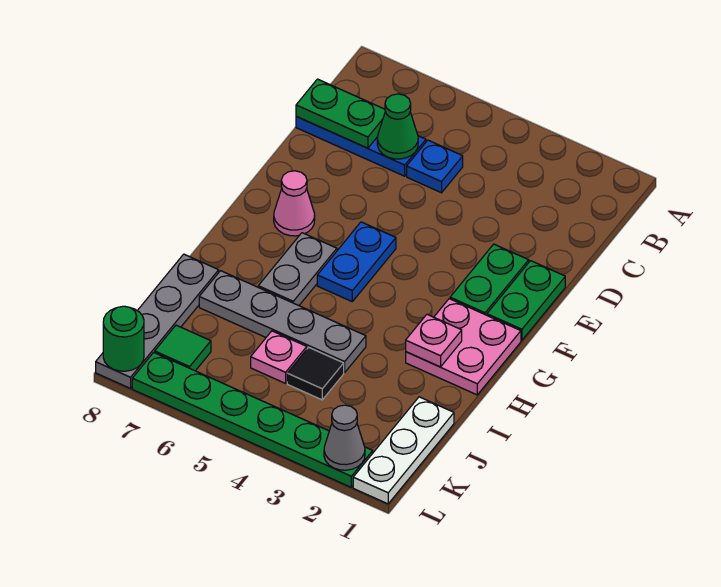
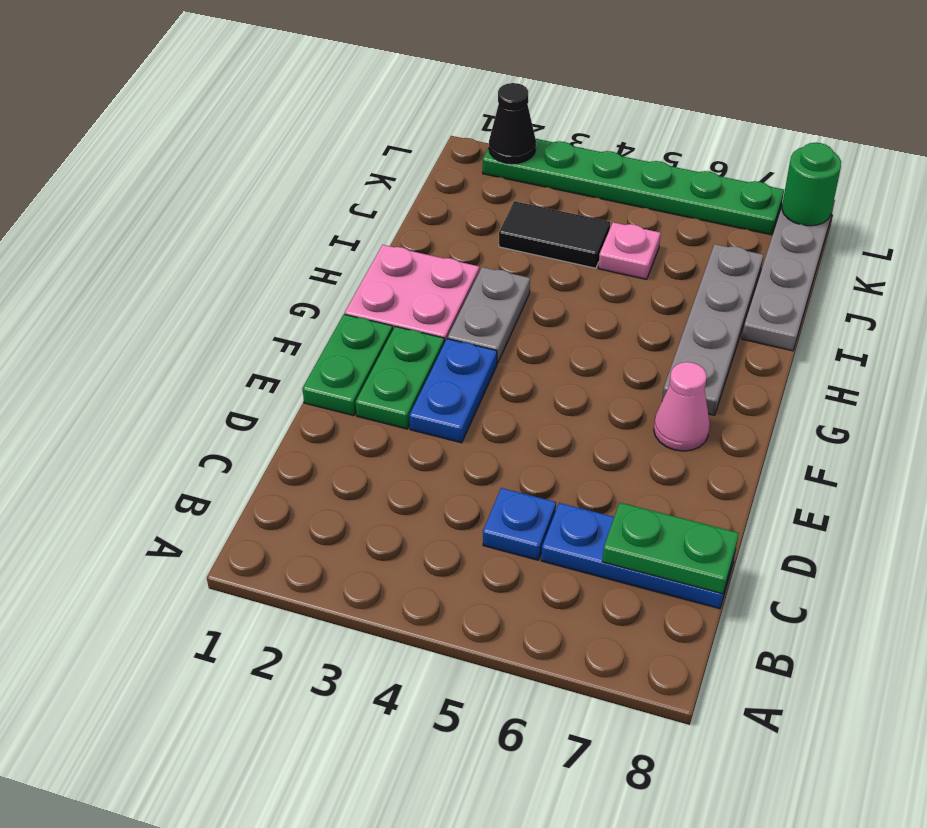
green 1x1 cone [377,94,418,159] -> none
blue 1x2 plate [317,222,396,301] -> blue 1x2 plate moved to [409,339,497,443]
grey 1x2 plate [258,233,337,306] -> grey 1x2 plate moved to [448,267,530,364]
pink 1x1 plate [406,315,462,367] -> none
grey 1x4 plate [199,271,366,373] -> grey 1x4 plate turned to [662,244,763,415]
white 1x3 plate [353,397,454,504] -> none
black 1x1 tile [287,347,344,400] -> black 1x2 tile [499,201,610,268]
green 1x1 tile [155,325,211,371] -> none
grey 1x1 cone [324,405,365,470] -> black 1x1 cone [489,83,536,164]

